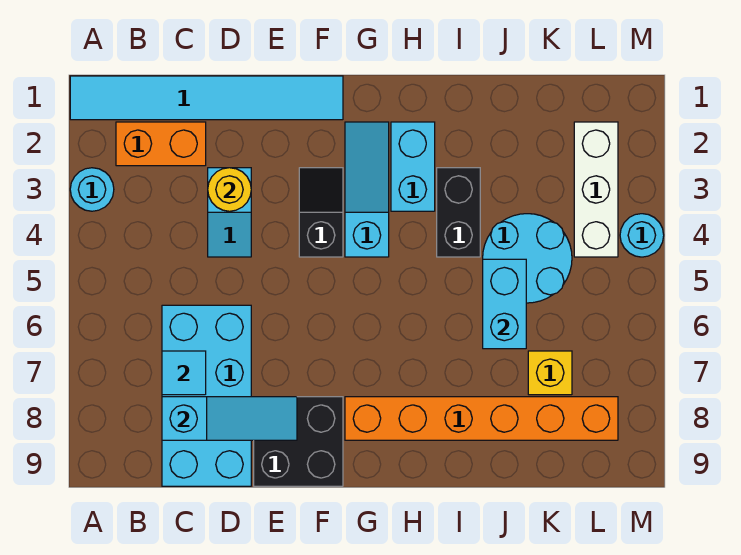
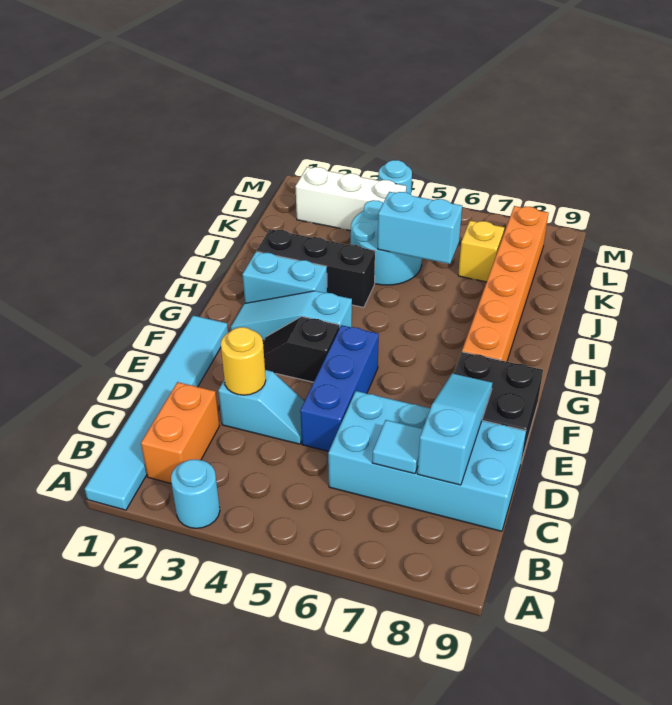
none -> blue 1x3 brick [300,325,379,451]
black 1x2 brick [437,168,480,257] -> black 1x3 brick [257,229,375,307]

